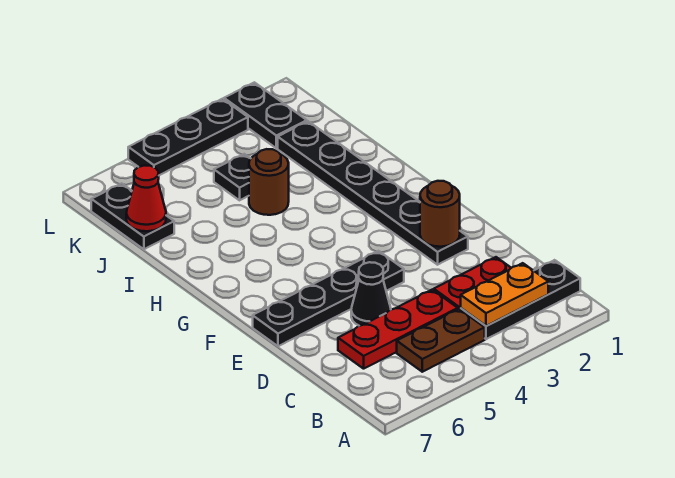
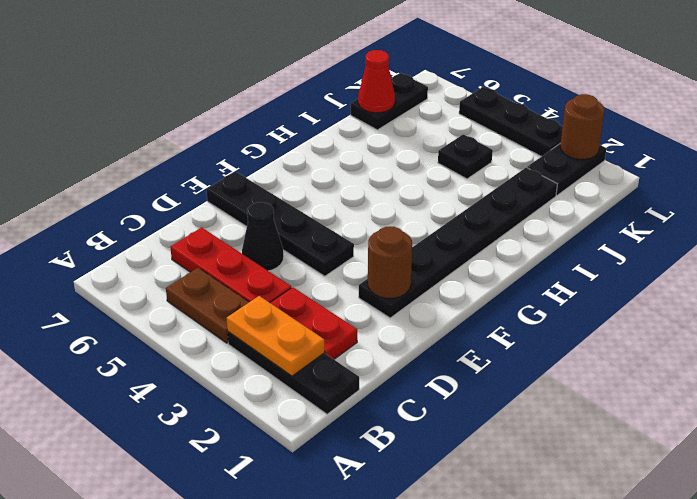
brown 1x1 round brick [249,149,289,215] -> brown 1x1 round brick moved to [560,94,604,159]

